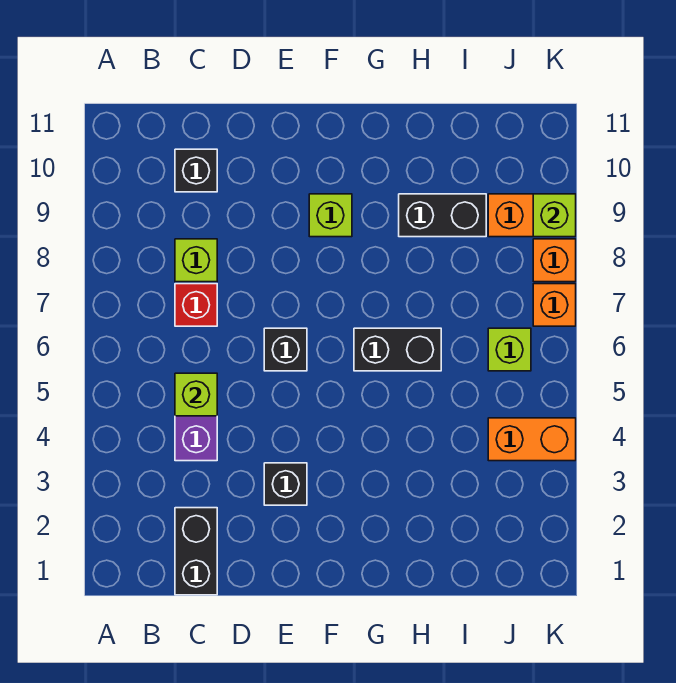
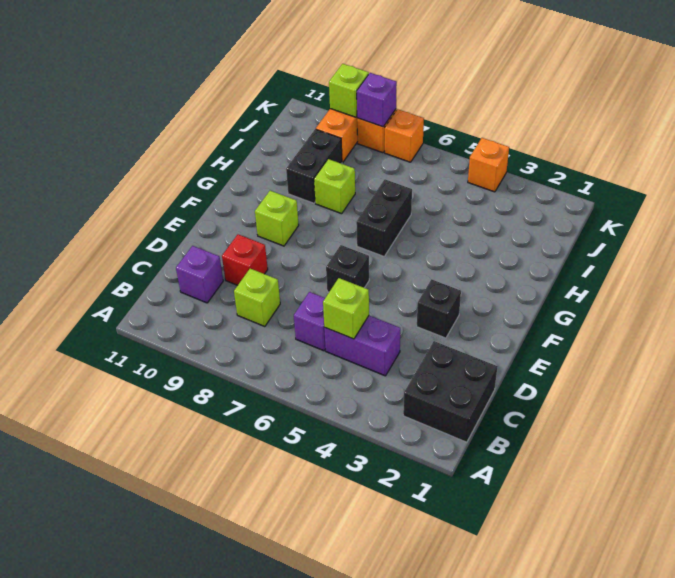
black 1x2 brick [175,508,217,595] -> black 2x2 brick [403,341,498,442]
none -> purple 1x1 brick [294,292,326,351]
red 1x1 brick [175,284,217,326] -> red 1x1 brick moved to [222,234,268,285]
black 1x1 brick [175,149,217,192] -> purple 1x1 brick [176,246,223,303]
orange 1x2 brick [488,418,576,461] -> orange 1x1 brick [468,138,509,192]
lime 1x1 brick [488,328,531,371] -> lime 1x1 brick moved to [314,159,355,214]
none -> purple 1x1 brick [357,73,397,127]

